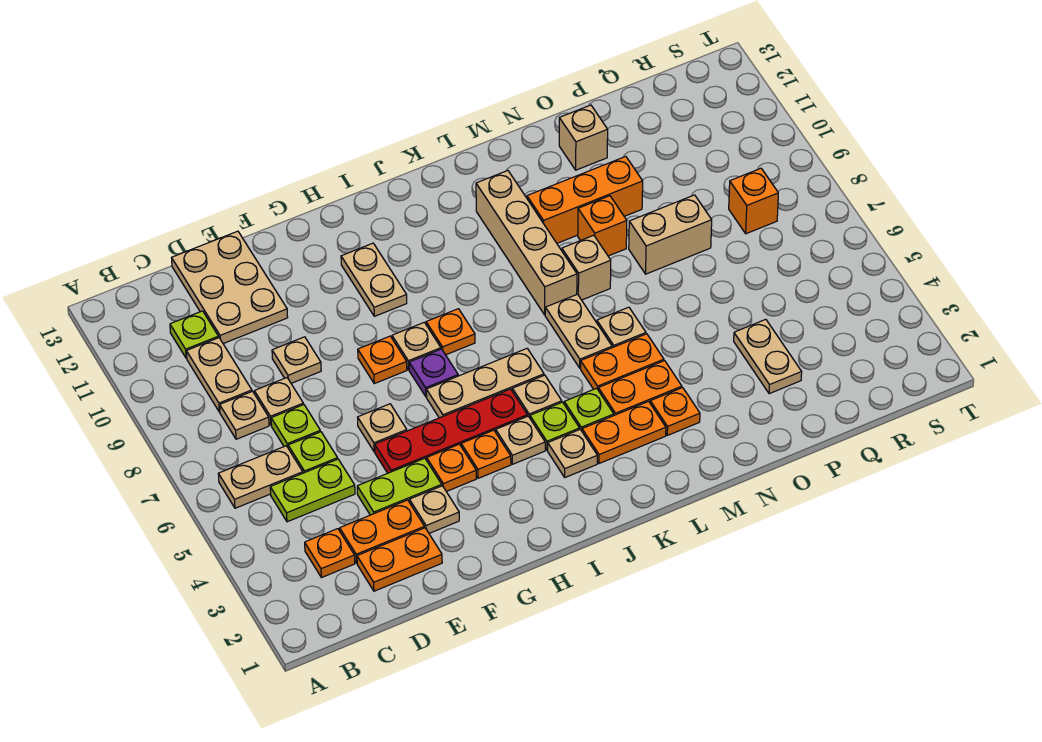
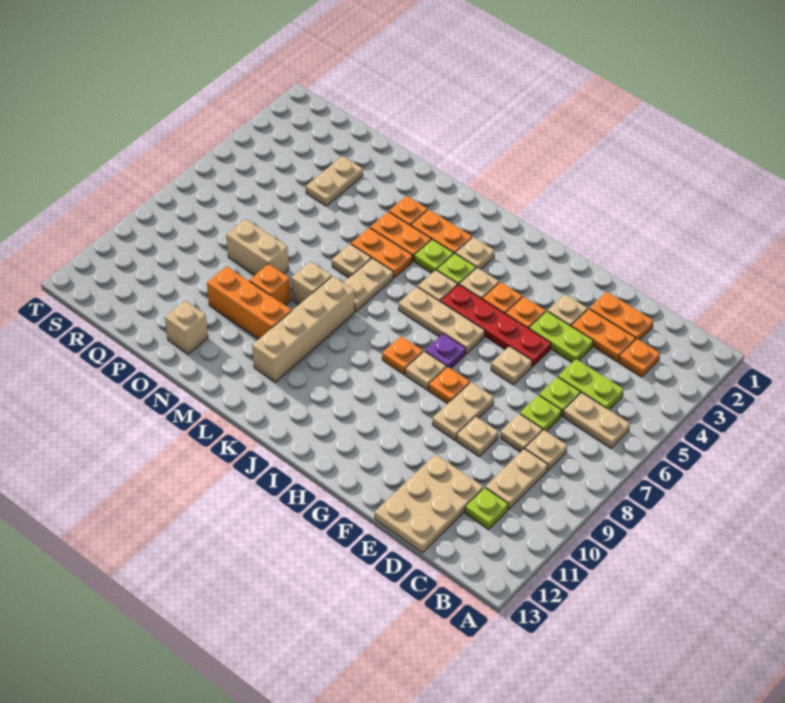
tan 1x2 plate [341,243,407,316] -> tan 1x2 plate moved to [432,382,494,440]
orange 1x1 brick [729,168,778,234] -> none

